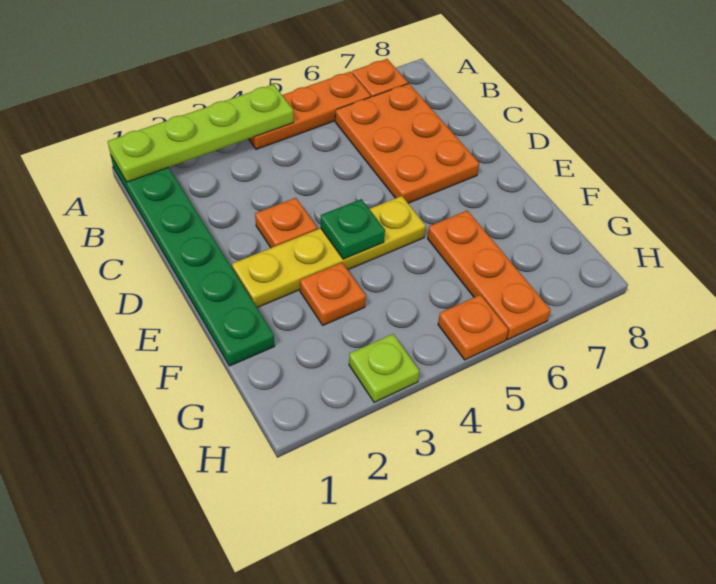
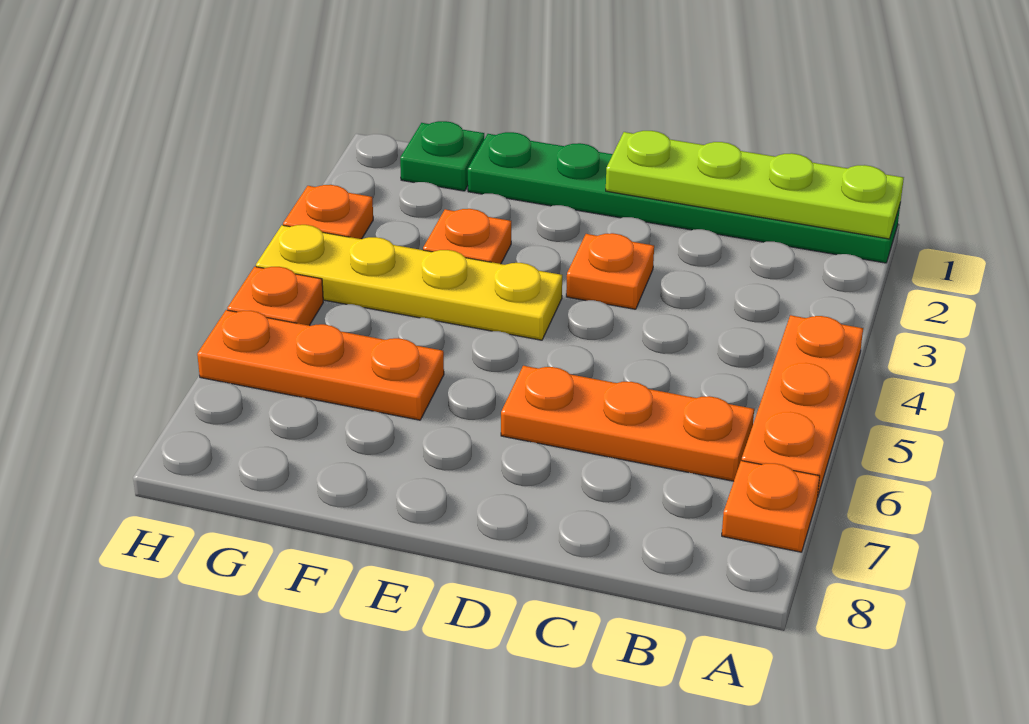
lime 1x4 plate [108,84,293,182] -> lime 1x4 plate turned to [606,131,904,239]
orange 2x3 plate [335,84,479,203] -> orange 1x3 plate [501,366,754,481]
yellow 1x4 plate [232,196,426,308] -> yellow 1x4 plate turned to [256,225,562,340]
green 1x1 plate [321,199,385,259] -> green 1x1 plate moved to [400,121,484,191]
lime 1x1 plate [349,334,419,402] -> orange 1x1 plate [283,185,373,239]

